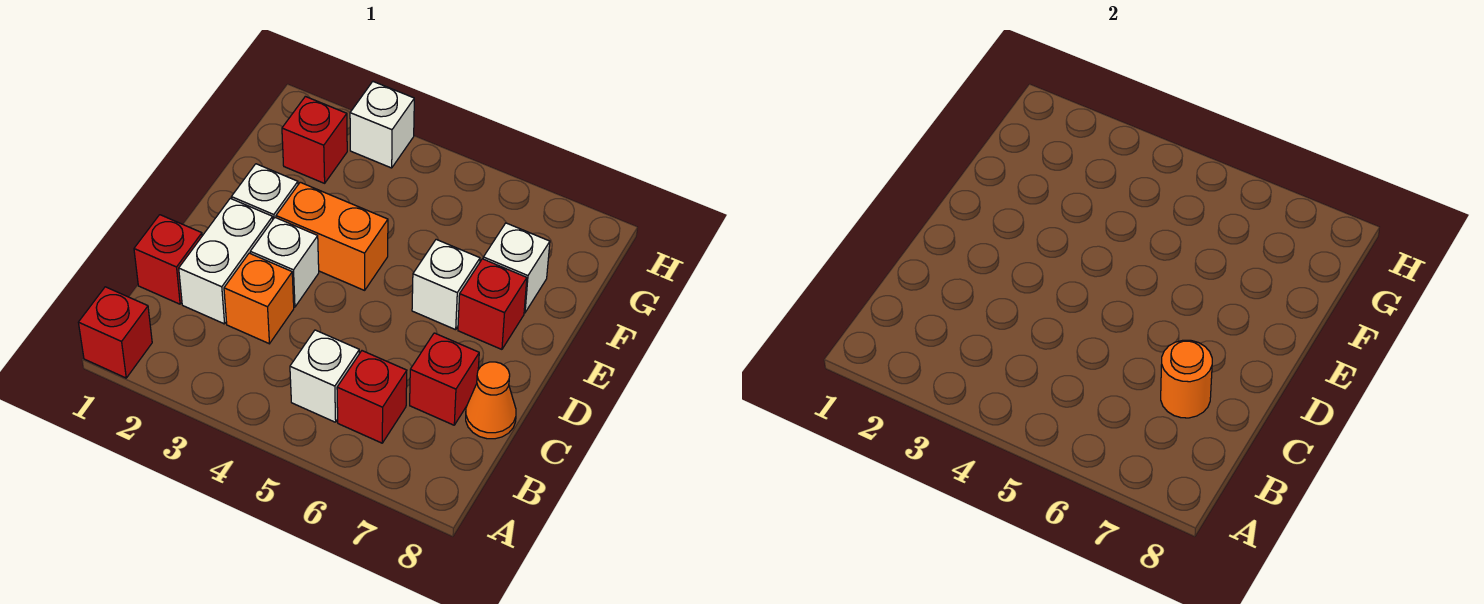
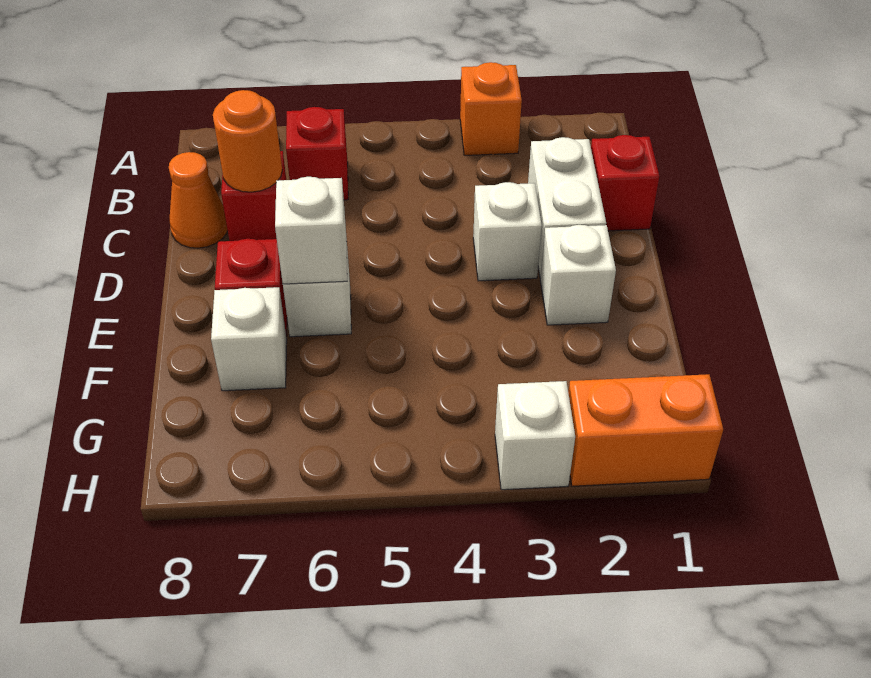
red 1x1 brick [78,287,152,378] -> none
white 1x1 brick [290,330,359,422] -> white 1x1 brick moved to [275,177,347,284]
orange 1x1 brick [224,253,294,344] -> orange 1x1 brick moved to [460,62,522,155]
orange 1x2 brick [276,182,388,290] -> orange 1x2 brick moved to [568,374,723,486]
red 1x1 brick [282,96,347,183] -> none

